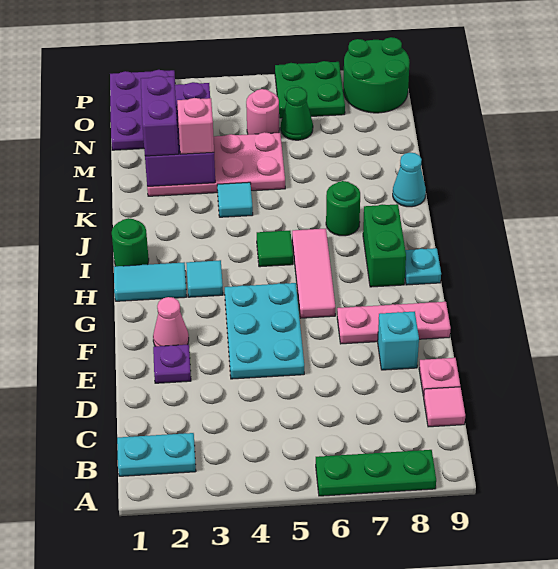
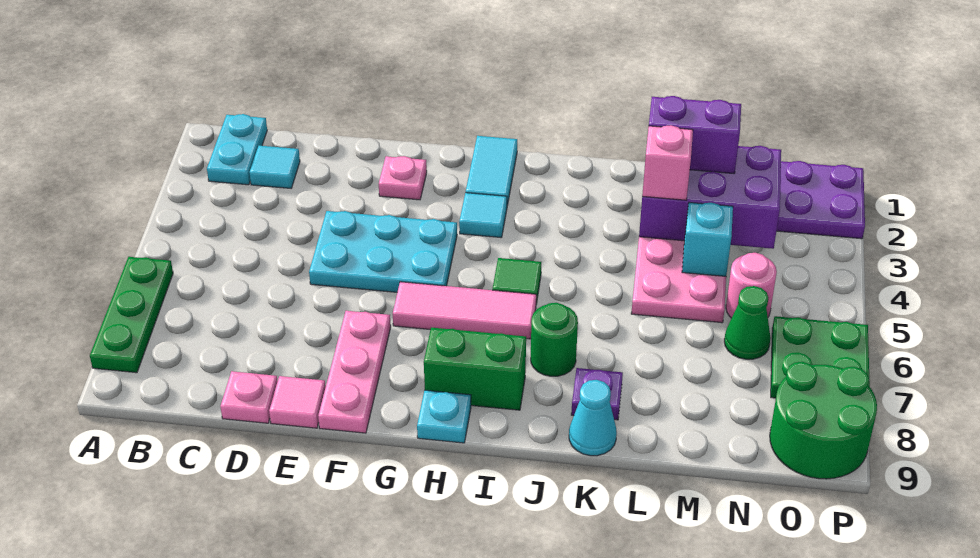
pink 1x1 tile [423,387,465,427] -> pink 1x1 tile moved to [269,376,326,428]
purple 1x1 plate [153,344,191,383] -> purple 1x1 plate moved to [571,368,623,420]
cyan 1x1 brick [378,312,419,370] -> cyan 1x1 brick moved to [682,202,733,276]
pink 1x1 cone [153,297,189,346] -> pink 1x1 plate [379,156,427,200]
green 1x1 round brick [112,218,149,266] -> none
cyan 1x1 tile [217,182,253,217] -> cyan 1x1 tile moved to [249,146,300,188]

